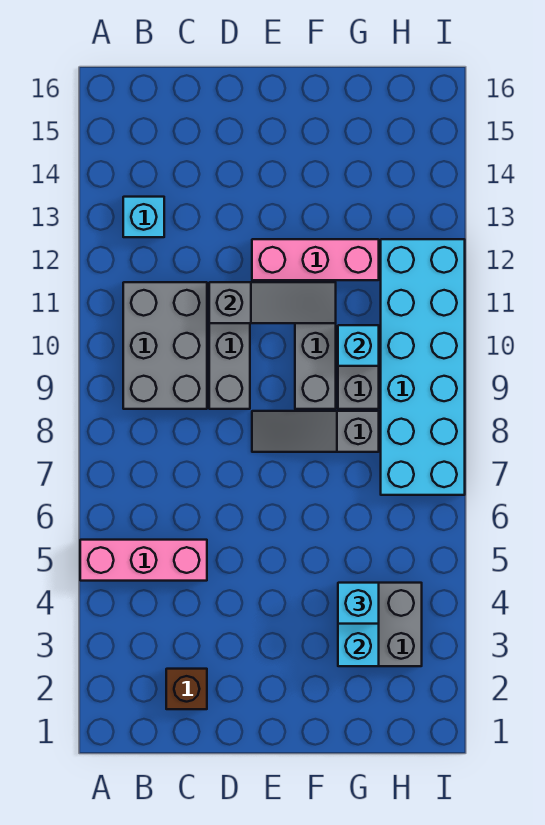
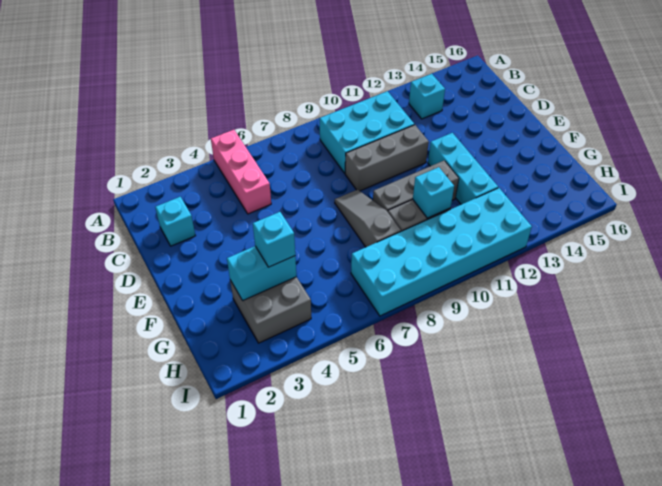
grey 2x3 brick [123,282,207,409] -> cyan 2x3 brick [320,91,414,173]
brown 1x1 brick [166,669,207,709] -> cyan 1x1 brick [155,197,195,246]
grey 1x3 slope [209,282,336,323] -> none
pink 1x3 brick [252,239,379,280] -> cyan 1x3 brick [428,133,498,205]

